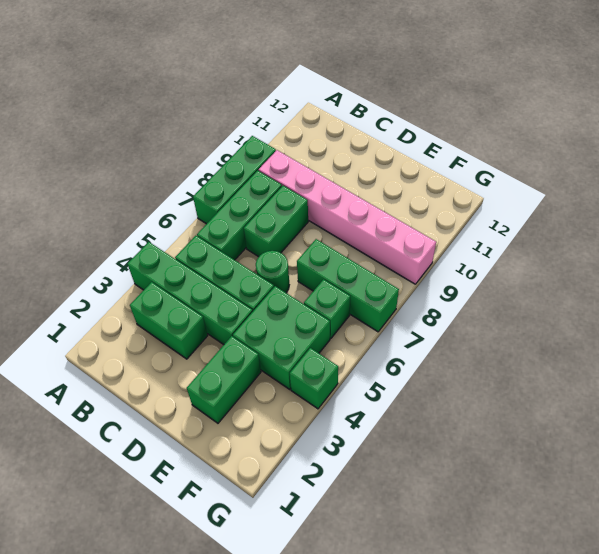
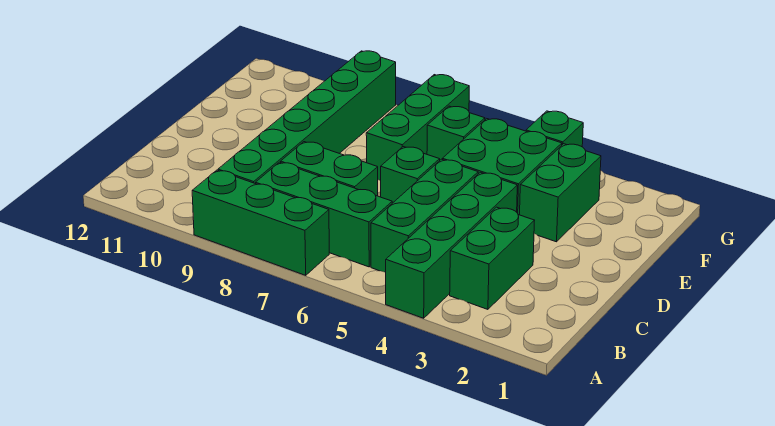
pink 1x6 brick [259,150,436,284] -> green 1x6 brick [218,51,396,184]
green 1x1 round brick [256,251,289,293] -> green 1x1 brick [381,147,440,203]
green 1x2 brick [187,336,261,423] -> green 1x2 brick turned to [520,144,601,242]

